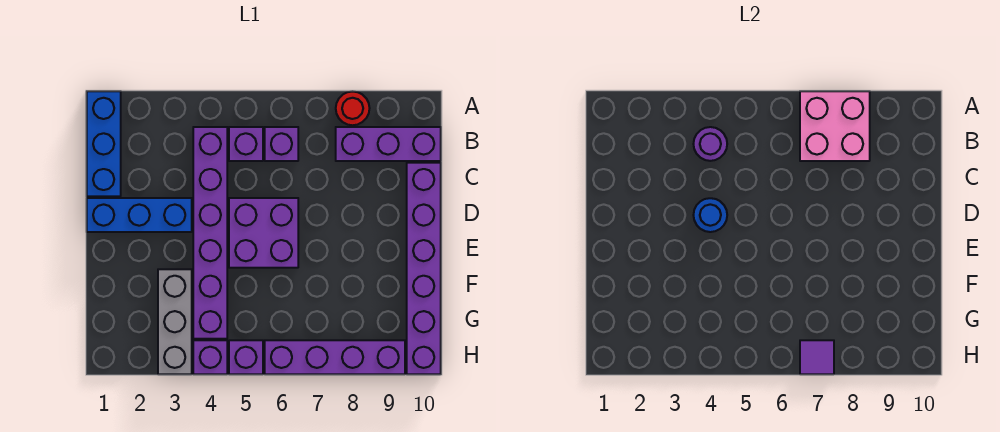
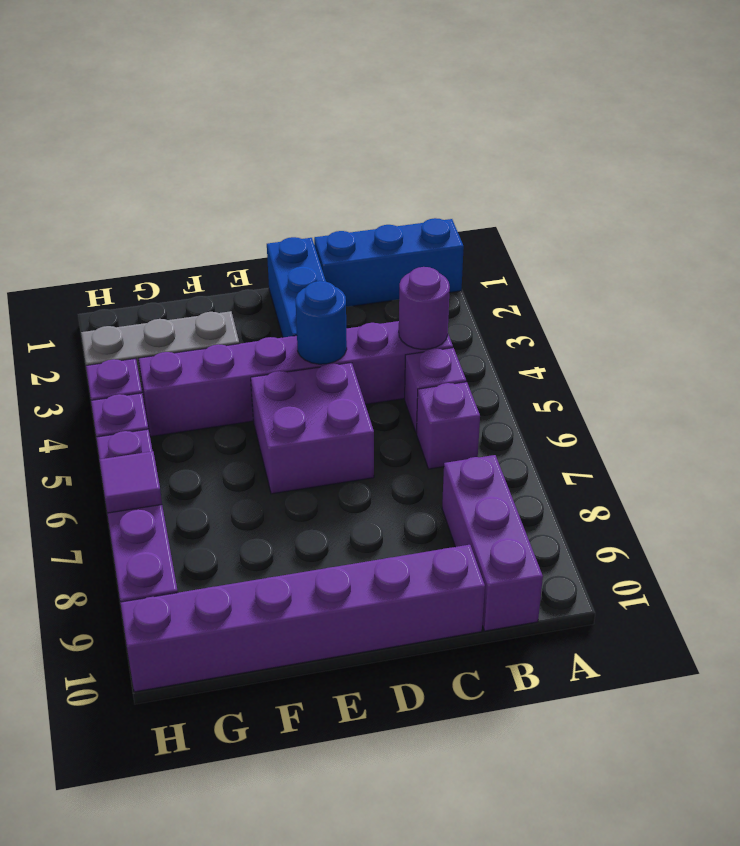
pink 2x2 brick [800,91,870,161] -> none
red 1x1 round brick [336,92,370,125] -> none

